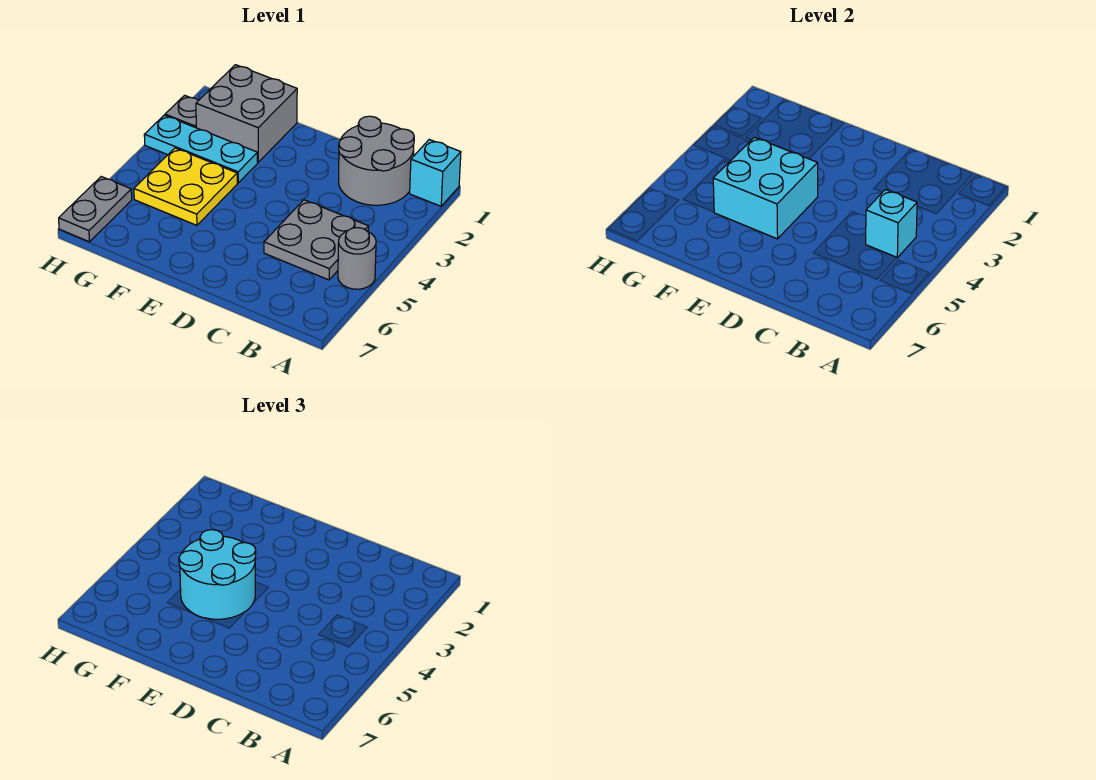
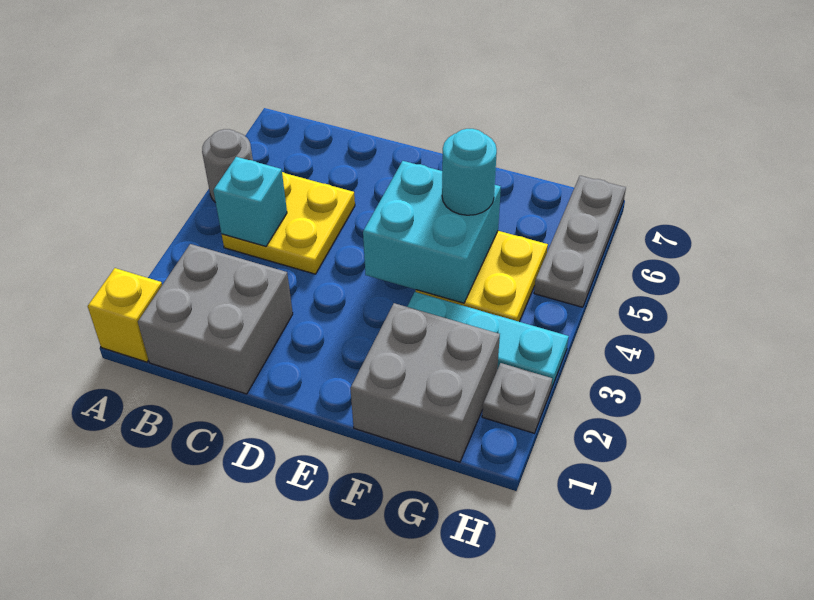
cyan 1x1 brick [410,140,461,206] -> yellow 1x1 brick [88,268,162,362]
grey 2x2 round brick [339,116,414,205] -> grey 2x2 brick [138,244,293,394]
grey 2x2 plate [264,200,369,280] -> yellow 2x2 plate [222,172,355,274]
cyan 2x2 round brick [179,530,256,619] -> cyan 1x1 round brick [442,129,497,215]
grey 1x2 plate [59,177,132,242] -> grey 1x3 plate [534,176,626,307]

